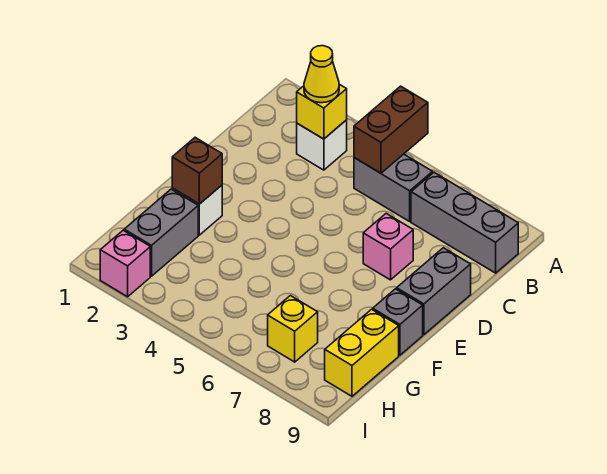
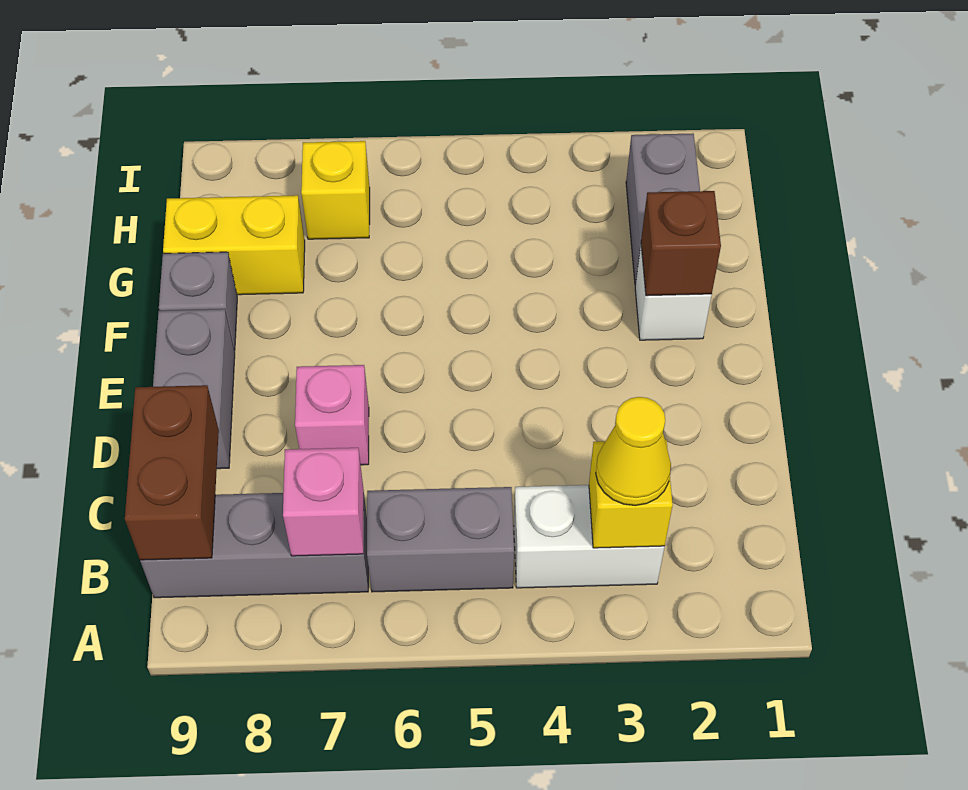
brown 1x2 brick [354,86,428,173] -> brown 1x2 brick moved to [125,385,219,560]
white 1x1 brick [297,120,347,170] -> white 1x2 brick [514,485,665,588]
yellow 1x2 brick [325,309,399,396] -> yellow 1x2 brick turned to [163,195,305,295]
pink 1x1 brick [100,230,150,297] -> pink 1x1 brick moved to [283,448,364,556]

